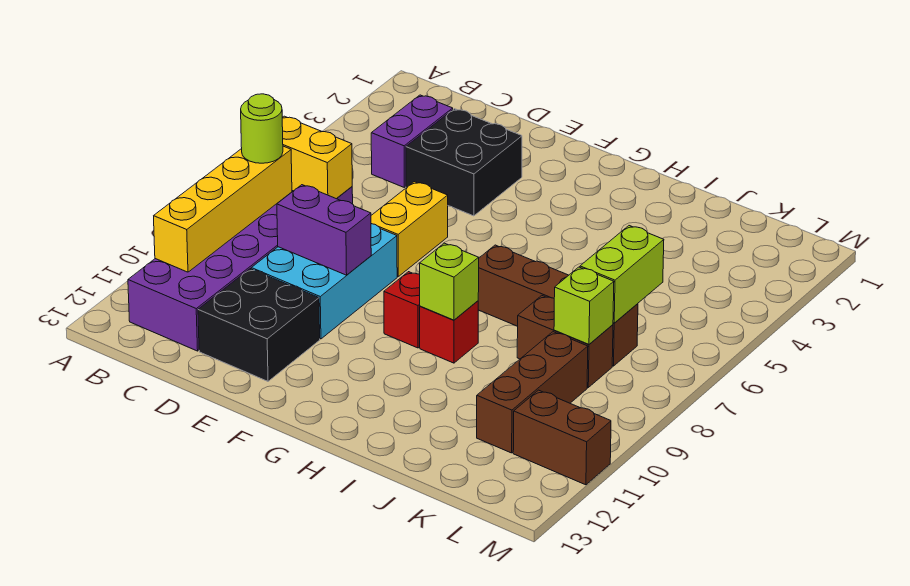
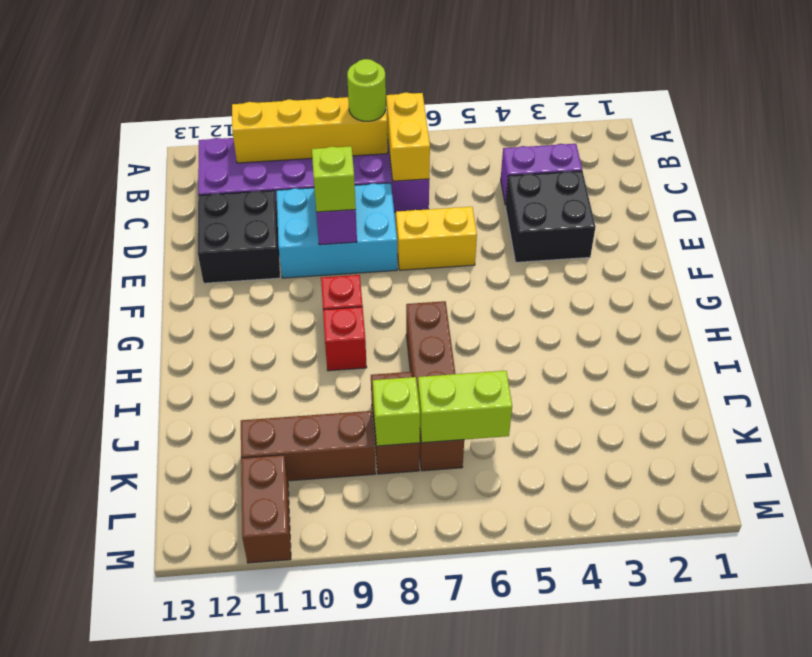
lime 1x1 brick [419,243,479,320] -> lime 1x1 brick moved to [312,146,356,212]

